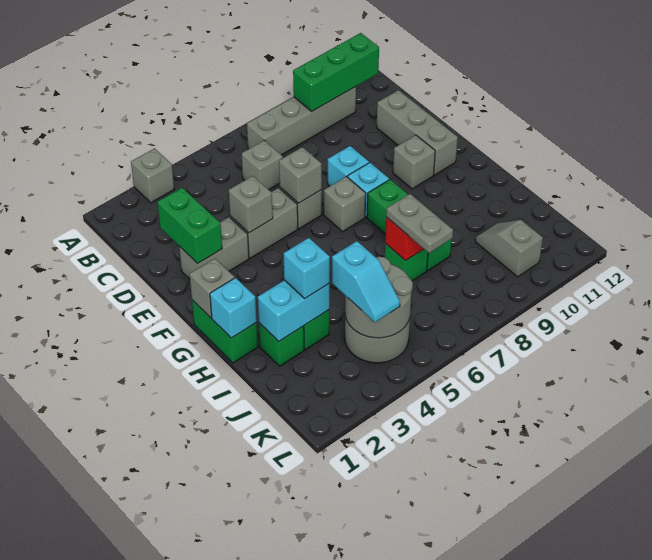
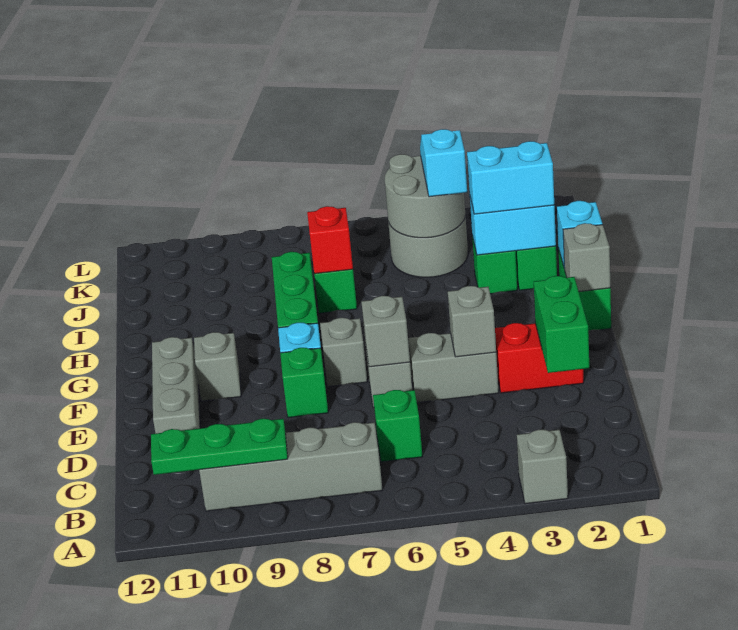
green 1x3 brick [293,33,379,112] -> green 1x3 plate [151,419,288,475]
grey 1x1 brick [242,140,283,190] -> green 1x1 brick [373,390,422,462]
grey 1x2 brick [179,217,249,279] -> red 1x2 brick [495,323,584,393]
cyan 1x1 brick [328,146,369,186] -> green 1x1 brick [280,348,328,418]
cyan 1x1 brick [283,238,330,298] -> cyan 1x2 brick [467,141,554,214]
grey 1x2 plate [386,194,453,253] -> none
grey 1x2 slope [475,220,543,277] -> none

